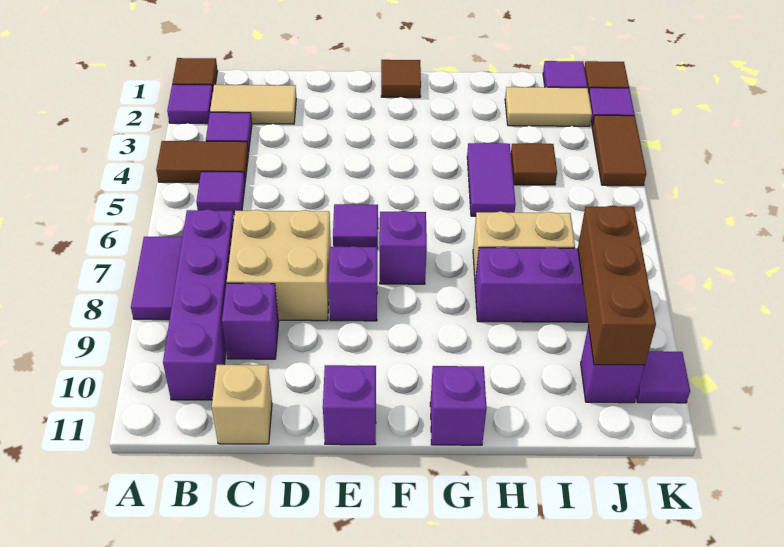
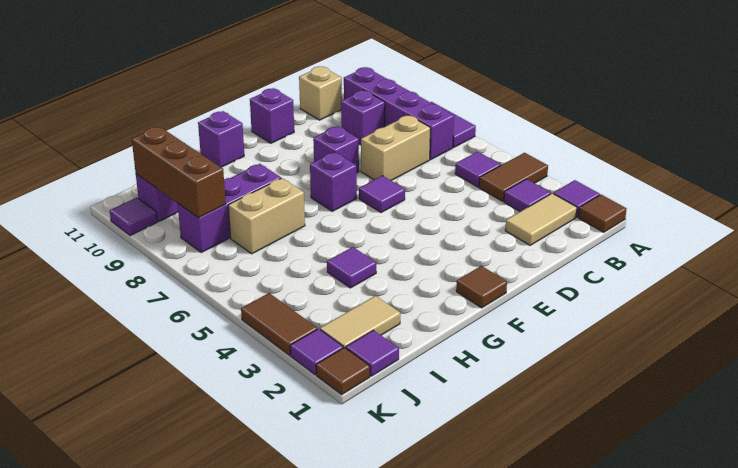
tan 2x2 brick [227,210,331,321] -> tan 1x2 brick [361,115,430,180]
purple 1x2 tile [467,143,516,216] -> purple 1x1 tile [327,247,376,288]
brown 1x1 tile [511,144,557,185] -> none

